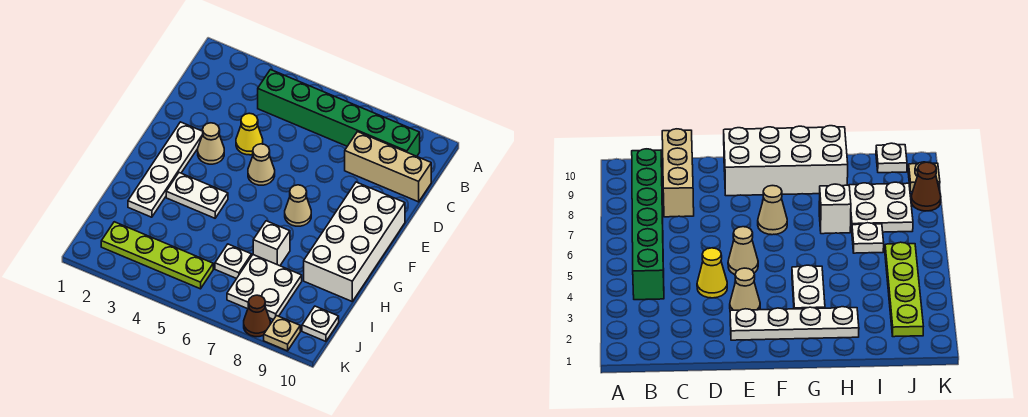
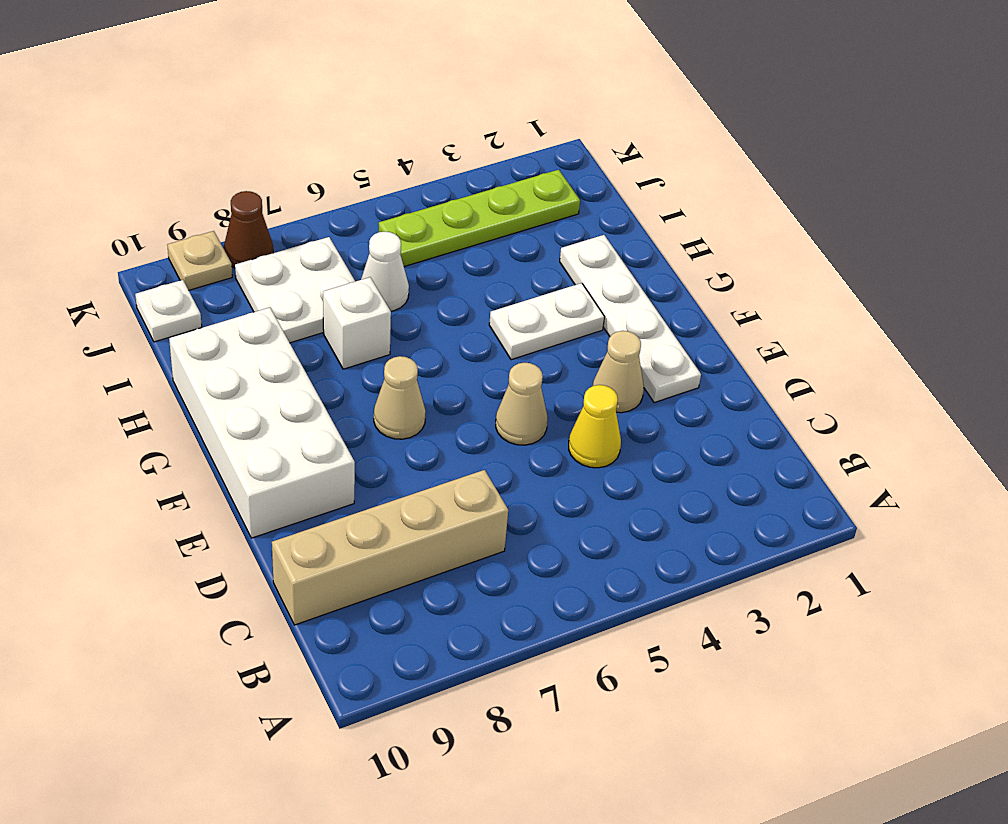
green 1x6 brick [258,70,420,156] -> none
tan 1x3 brick [345,132,431,202] -> tan 1x4 brick [272,470,508,625]
white 1x1 plate [215,244,252,279] -> white 1x1 cone [361,232,409,311]

